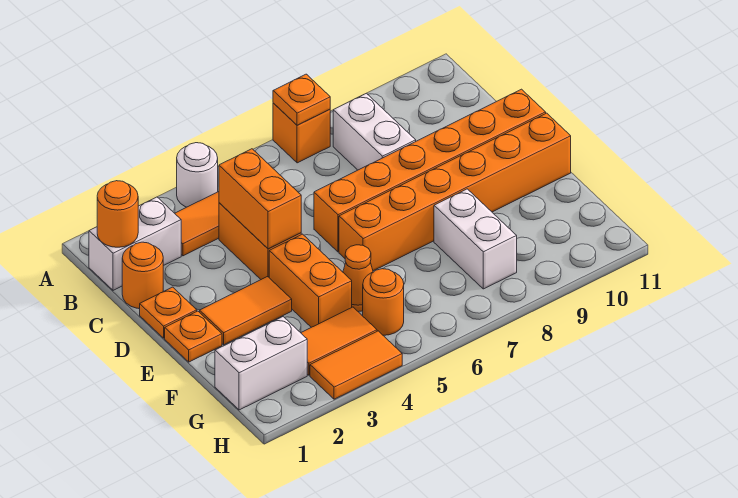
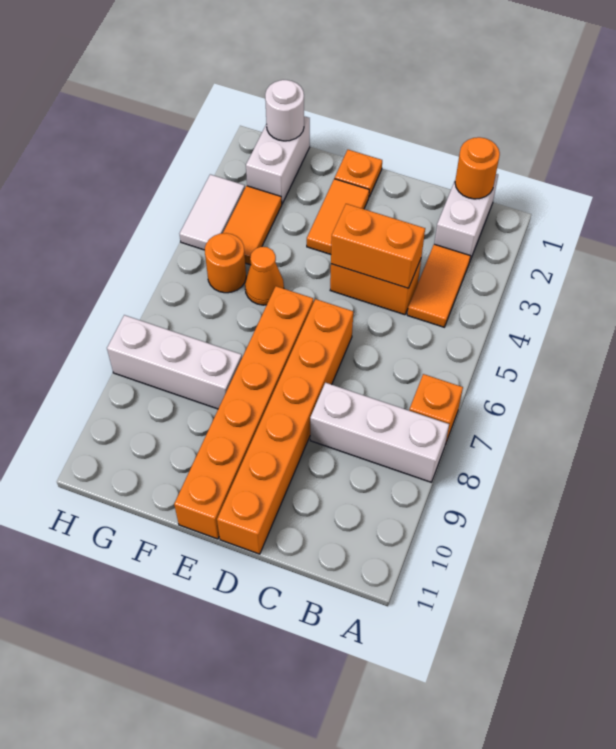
white 1x1 round brick [177,143,218,207] -> white 1x1 round brick moved to [265,80,304,141]
orange 1x1 plate [273,74,330,125] -> none
white 1x2 brick [333,93,416,170] -> white 1x3 brick [310,383,449,482]
orange 1x1 round brick [122,242,163,309] -> none
orange 1x1 plate [140,287,197,338] -> none
orange 1x2 brick [269,234,352,327] -> none
white 1x2 brick [434,189,517,289] -> white 1x3 brick [107,315,242,409]
orange 1x2 tile [310,331,402,399] -> white 1x2 tile [180,174,245,250]

